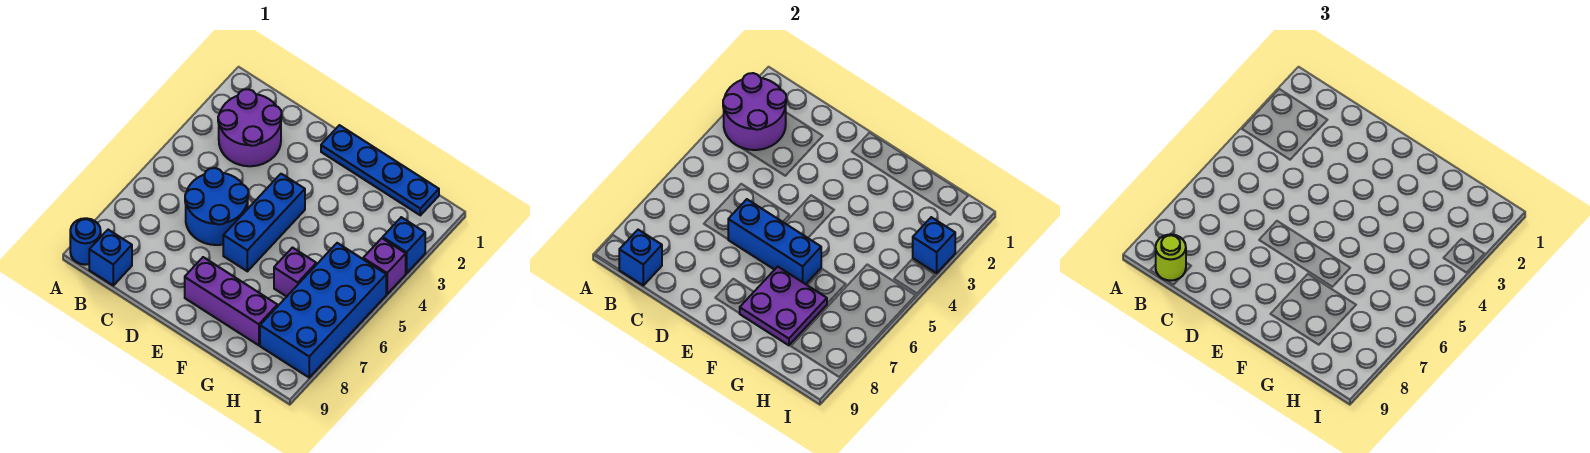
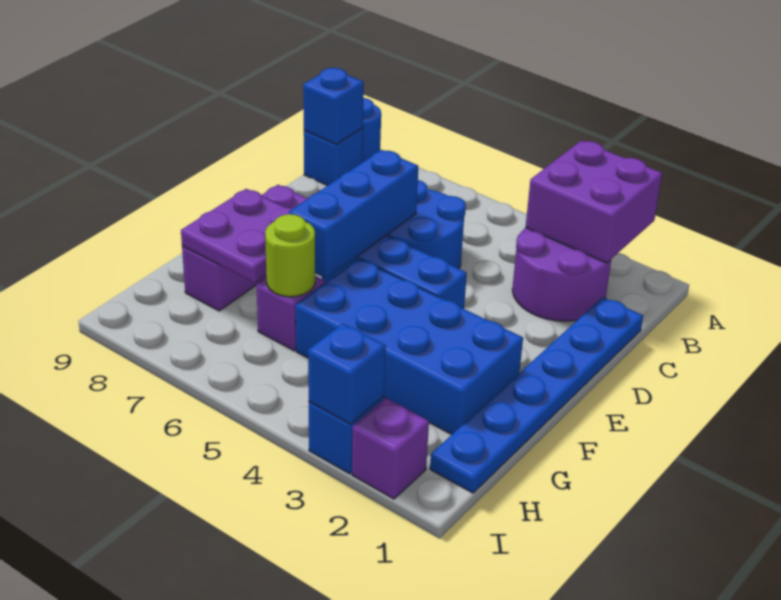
purple 2x2 round brick [723,73,787,150] -> purple 2x2 brick [525,141,662,263]
lime 1x1 round brick [1156,234,1186,281] -> lime 1x1 round brick moved to [265,214,315,297]
blue 1x4 plate [321,125,439,215] -> blue 1x6 plate [430,297,643,493]
blue 2x4 brick [260,243,386,377] -> blue 2x4 brick moved to [296,258,523,435]
purple 1x1 brick [363,238,406,294] -> purple 1x1 brick moved to [352,398,429,499]

